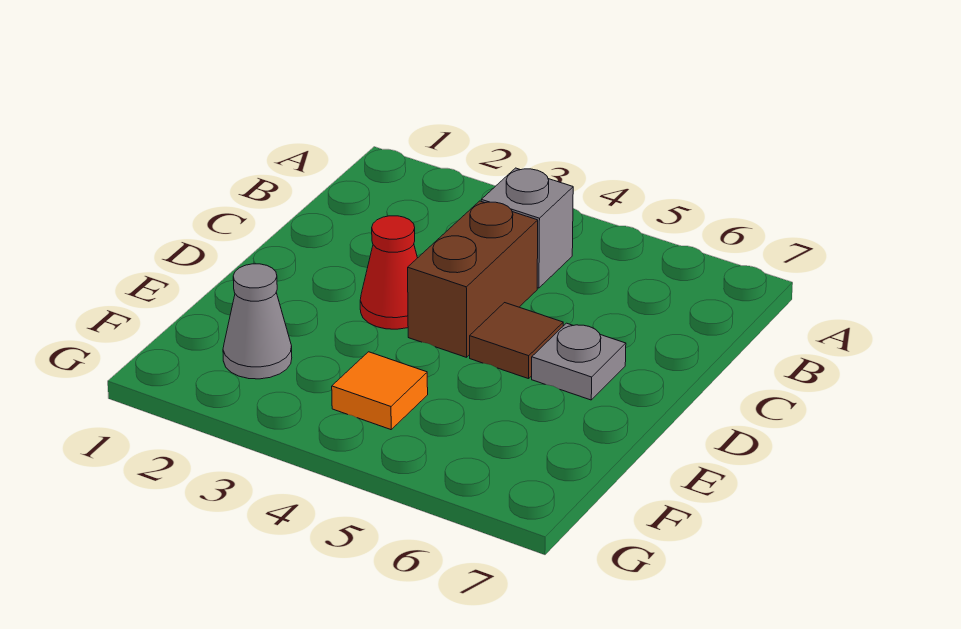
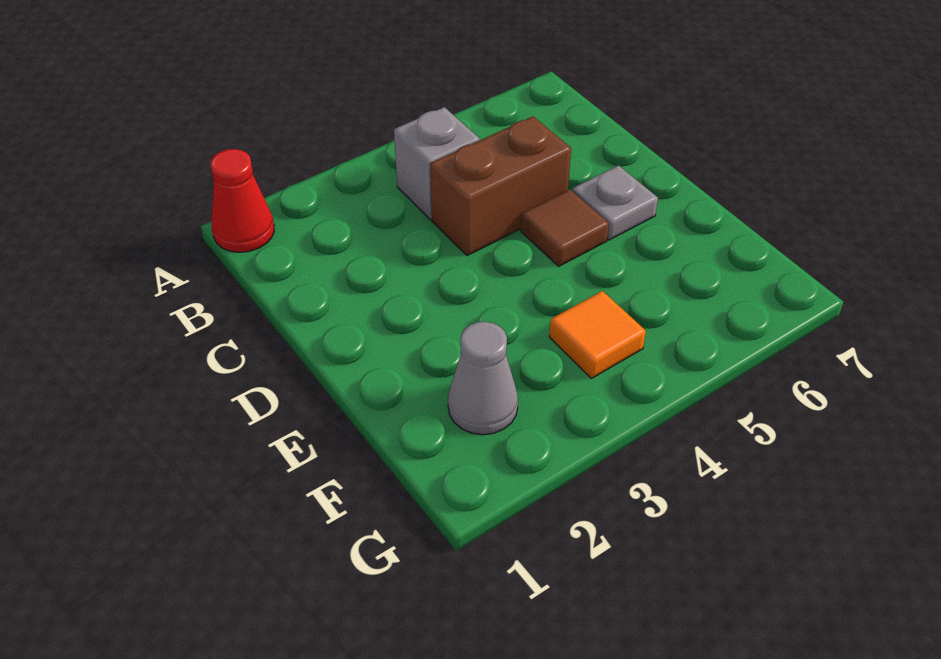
brown 1x2 brick [408,201,538,357] -> brown 1x2 brick turned to [430,116,571,256]
red 1x1 cone [360,216,417,329] -> red 1x1 cone moved to [210,149,274,252]

